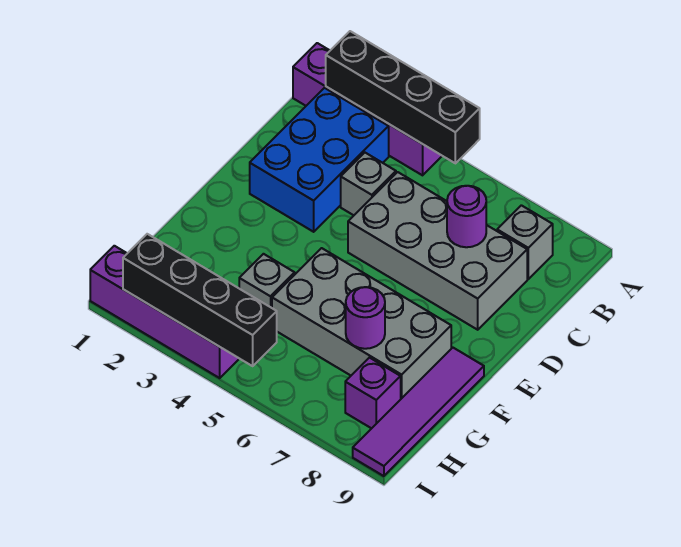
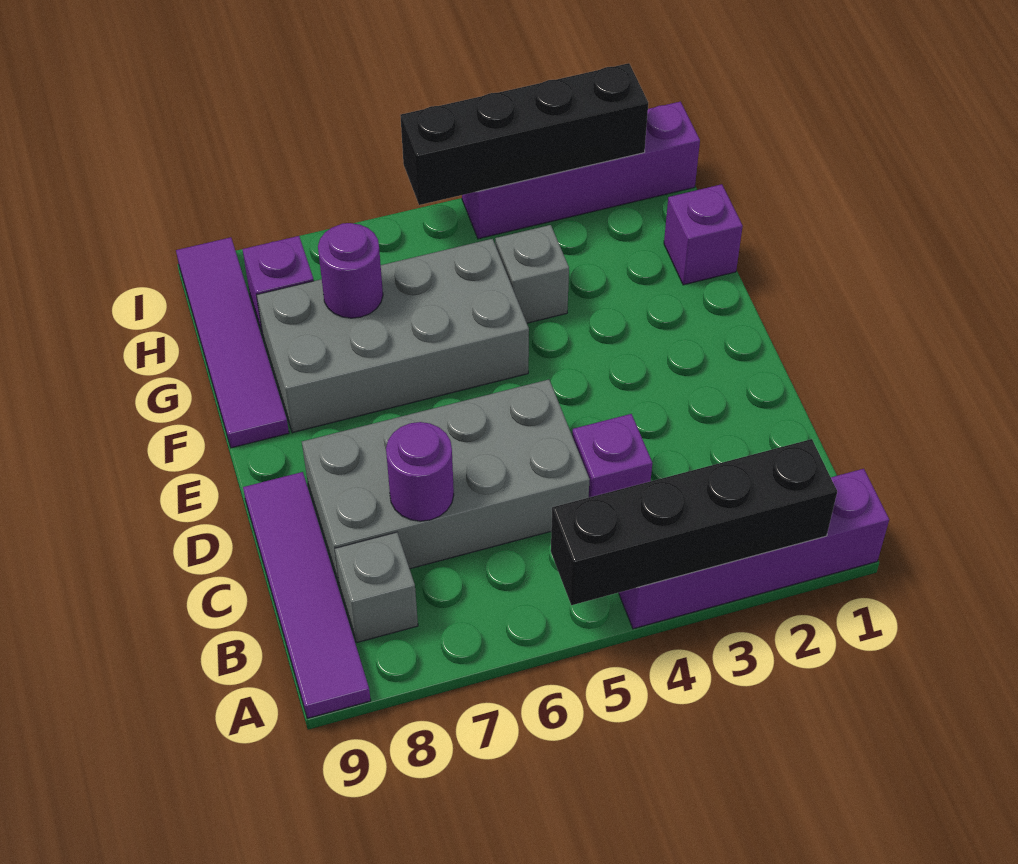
none -> purple 1x4 tile [243,472,371,718]
blue 2x3 brick [250,88,389,232] -> none
grey 1x1 brick [341,153,396,215] -> purple 1x1 brick [572,414,652,498]
none -> purple 1x1 brick [664,184,743,285]

